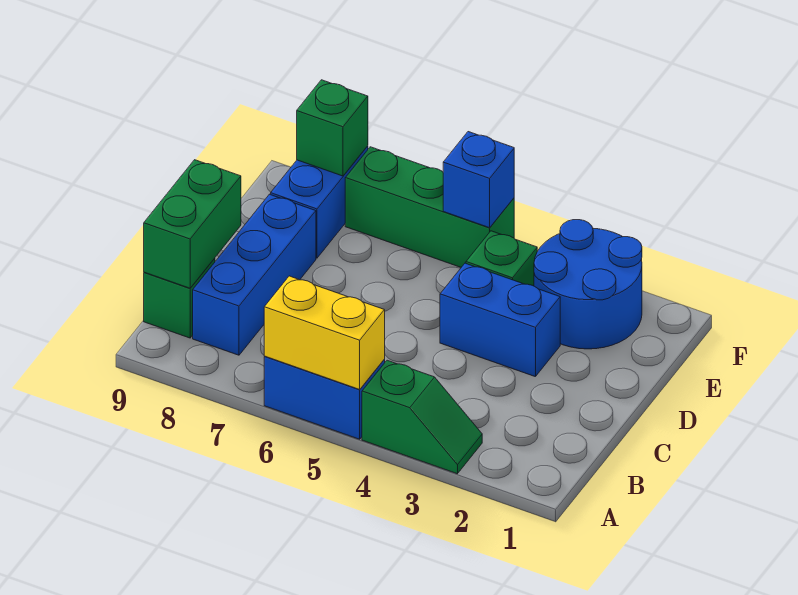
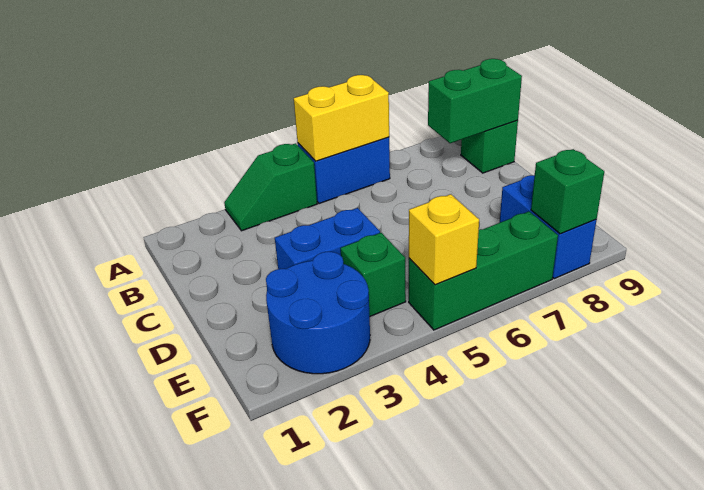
blue 1x3 brick [193,194,316,355] -> none
green 1x2 brick [144,160,241,288] -> green 1x2 brick turned to [428,59,522,143]
blue 1x1 brick [443,132,514,228] -> yellow 1x1 brick [409,194,479,285]

